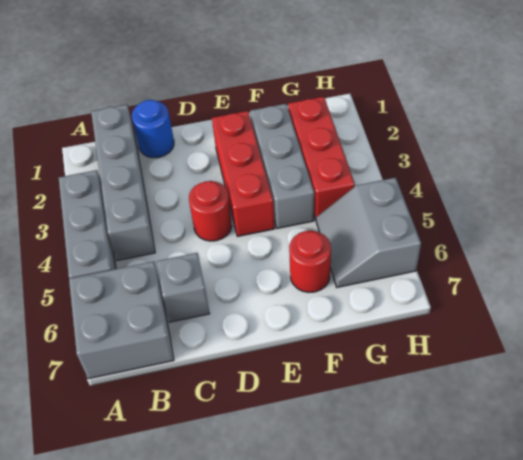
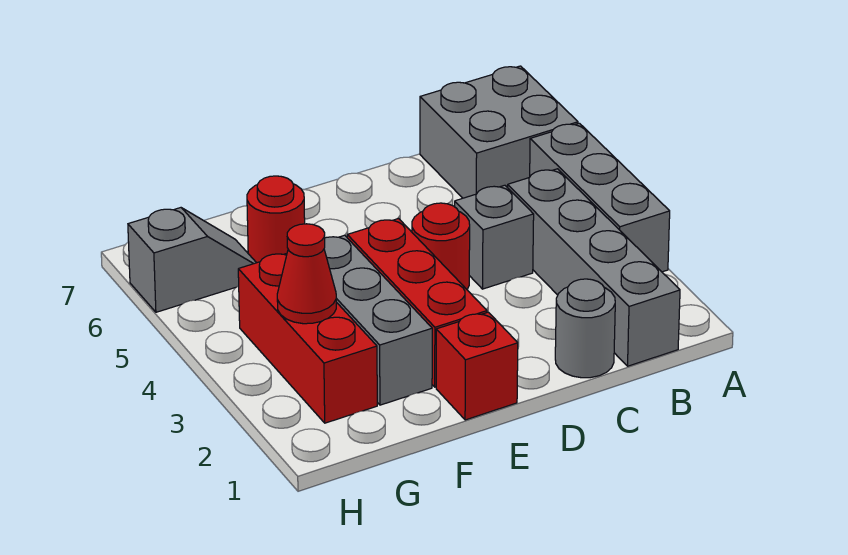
blue 1x1 round brick [132,100,174,158] -> grey 1x1 round brick [555,279,615,378]
grey 1x1 brick [157,253,210,322] -> grey 1x1 brick moved to [455,185,534,289]
none -> red 1x1 brick [436,312,518,420]
none -> red 1x1 cone [277,224,336,324]
grey 2x2 slope [316,178,421,287] -> grey 1x2 slope [128,208,256,312]

